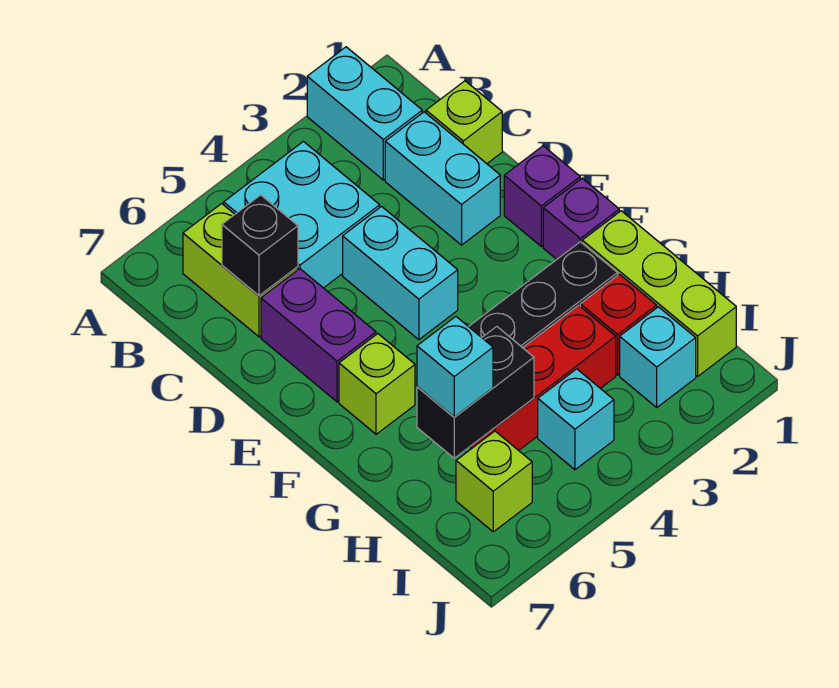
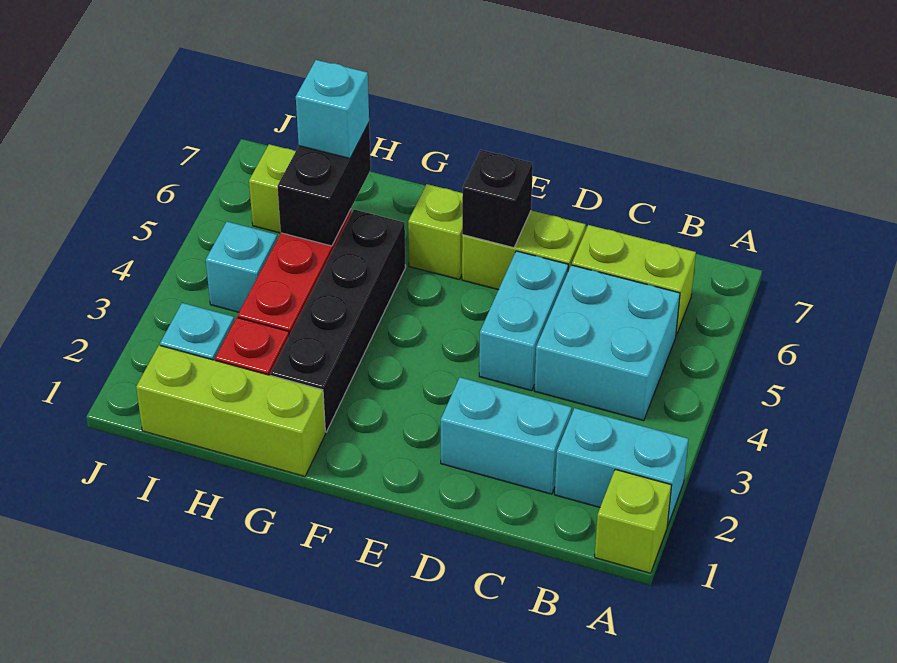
lime 1x1 brick [426,81,502,164] -> lime 1x1 brick moved to [595,469,672,573]
black 1x1 brick [222,195,298,296] -> black 1x1 brick moved to [462,150,533,248]
cyan 1x2 brick [343,207,458,340] -> cyan 1x2 brick turned to [479,251,568,391]
purple 1x2 brick [261,269,376,402] -> lime 1x2 brick [462,210,586,290]
purple 1x1 brick [504,146,580,246] -> none
purple 1x1 brick [543,178,619,259] -> none

